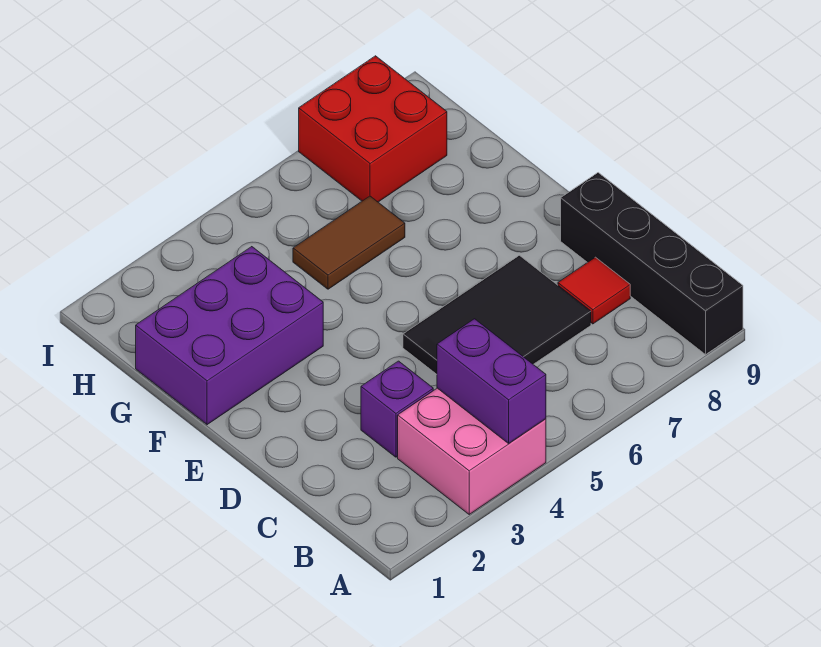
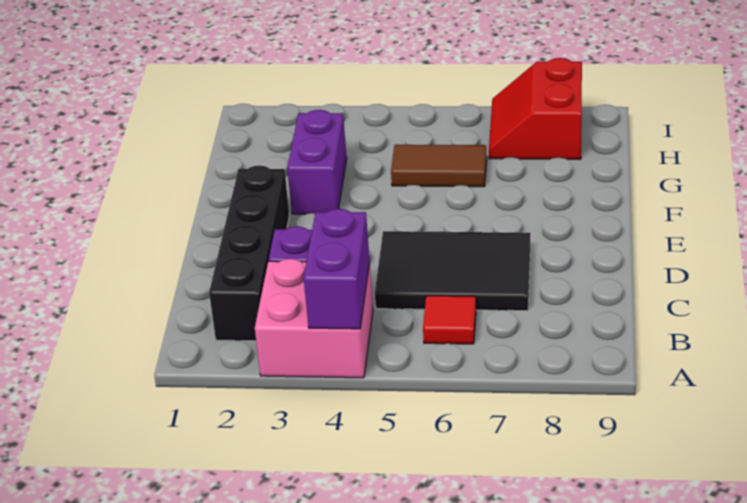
black 1x4 brick [561,173,743,355] -> black 1x4 brick moved to [209,166,289,341]
red 1x1 tile [558,257,630,324] -> red 1x1 tile moved to [423,296,476,344]
purple 2x3 brick [136,247,323,425] -> purple 1x2 brick [287,110,347,214]
red 2x2 brick [299,56,447,202] -> red 2x2 slope [489,58,582,159]

